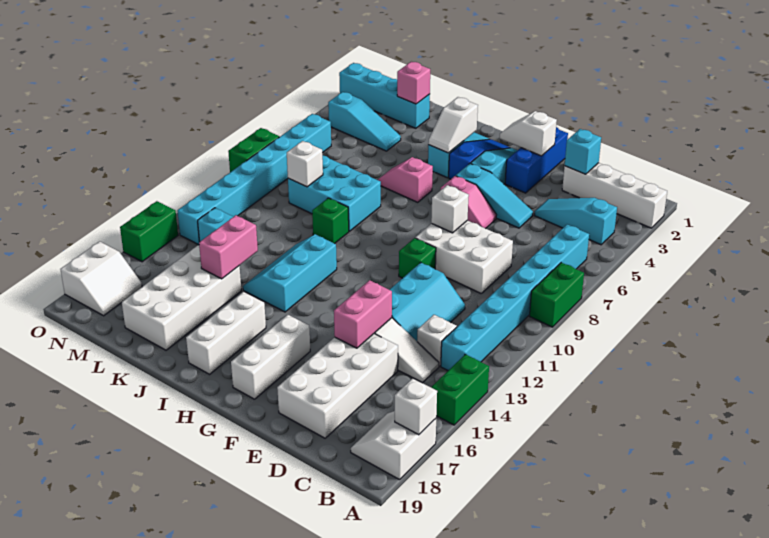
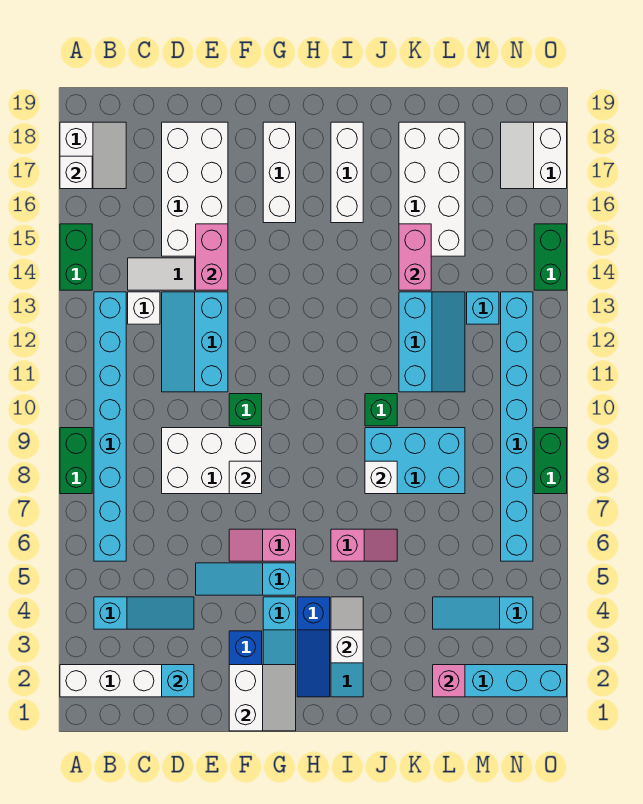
white 1x2 slope [500,111,557,156] -> white 2x2 slope [229,665,296,731]
cyan 2x3 slope [243,234,337,312] -> cyan 2x3 slope moved to [399,292,465,392]
white 1x1 brick [287,141,323,187] -> white 1x1 brick moved to [365,461,397,494]

